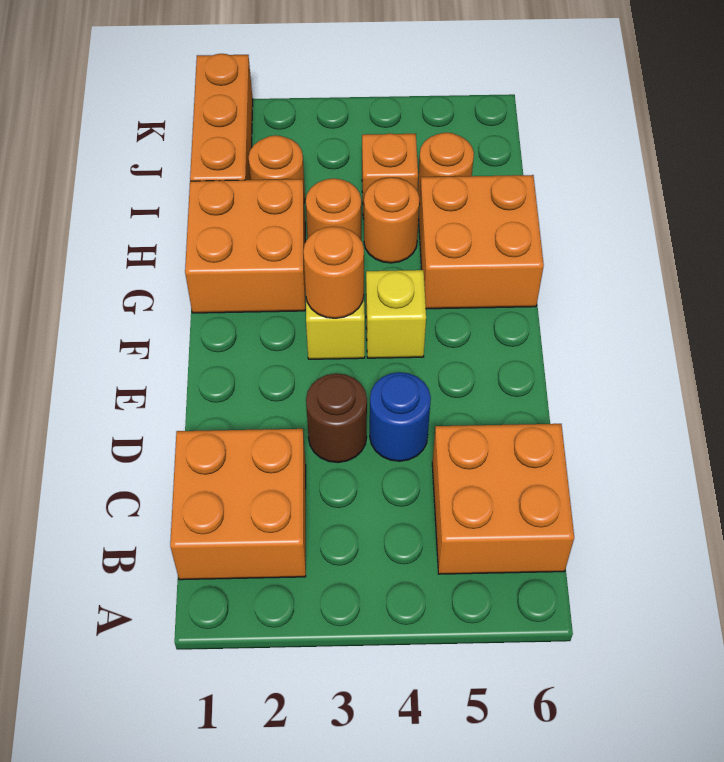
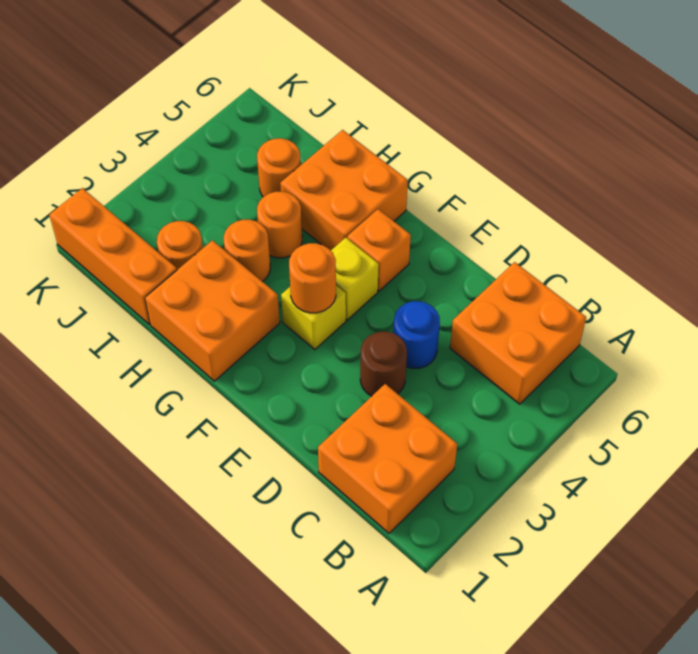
orange 1x1 brick [362,133,418,219] -> orange 1x1 brick moved to [347,209,411,291]

